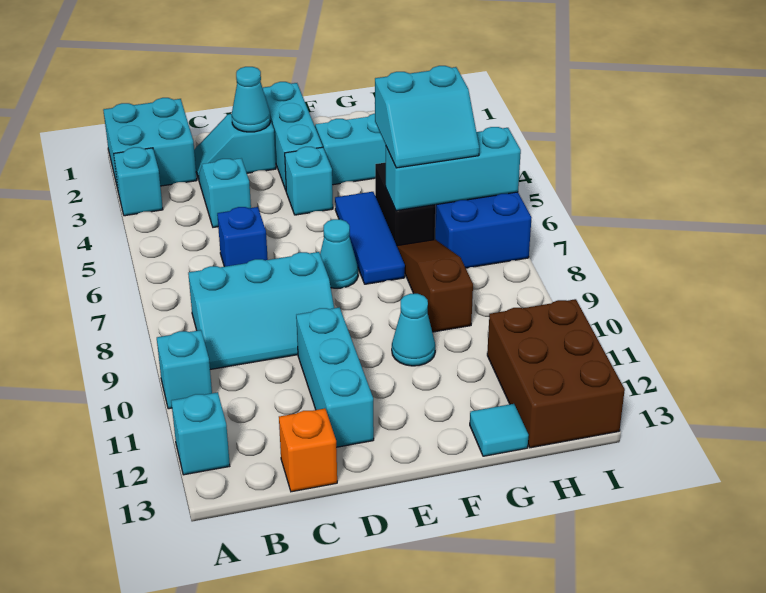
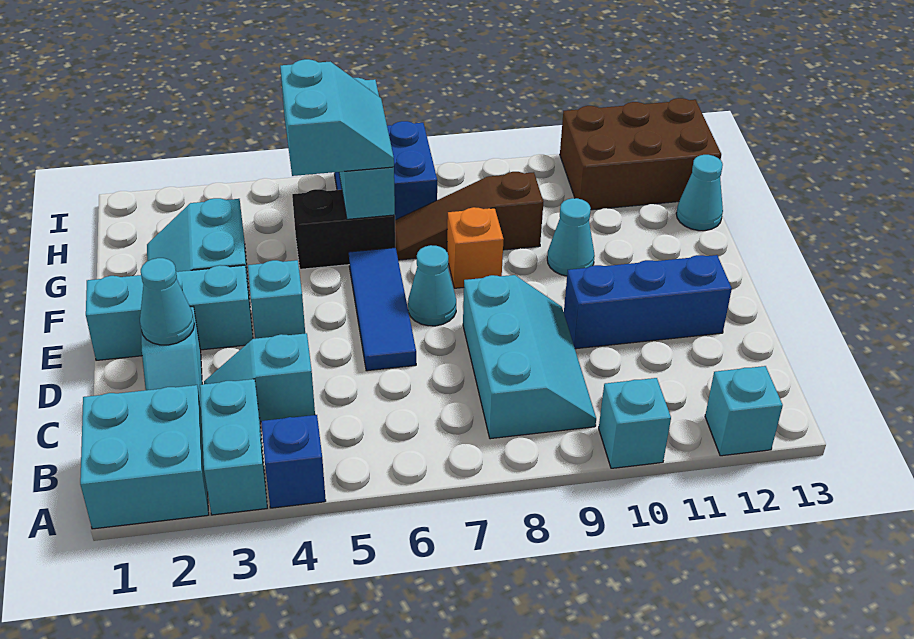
cyan 1x1 brick [114,147,163,216] -> cyan 1x2 brick [200,379,267,515]
blue 1x1 brick [217,207,268,267] -> blue 1x1 brick moved to [261,415,326,508]
orange 1x1 brick [279,409,337,492] -> orange 1x1 brick moved to [447,207,504,288]
cyan 1x3 brick [296,307,374,447] -> blue 1x3 brick [564,255,732,349]
blue 1x3 tile [335,192,405,284] -> blue 1x3 tile turned to [349,248,416,371]
cyan 1x1 tile [470,404,529,456] -> cyan 1x1 cone [676,155,723,231]

